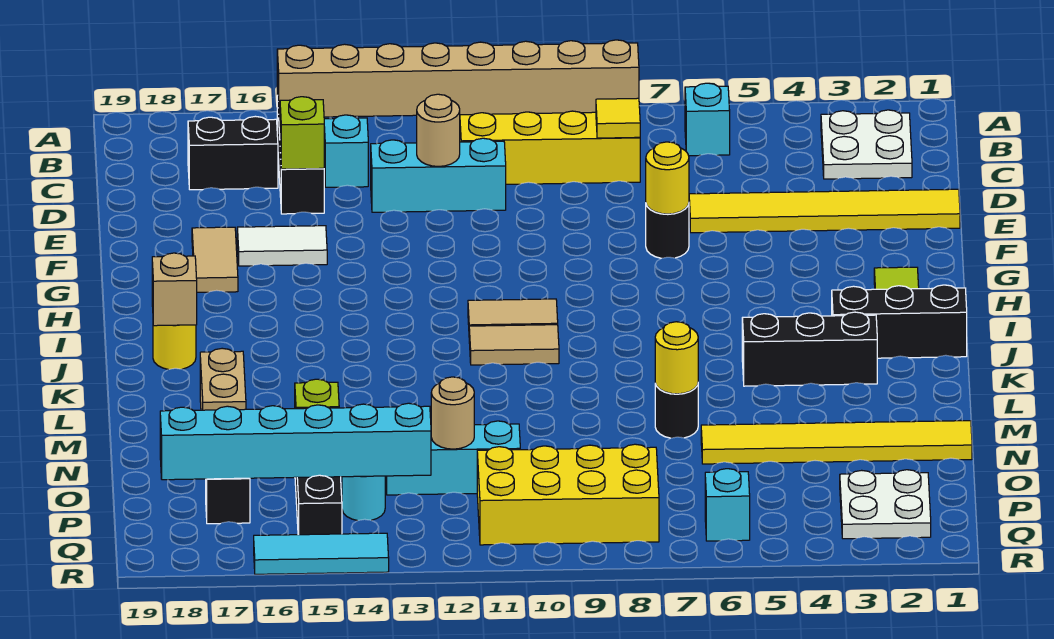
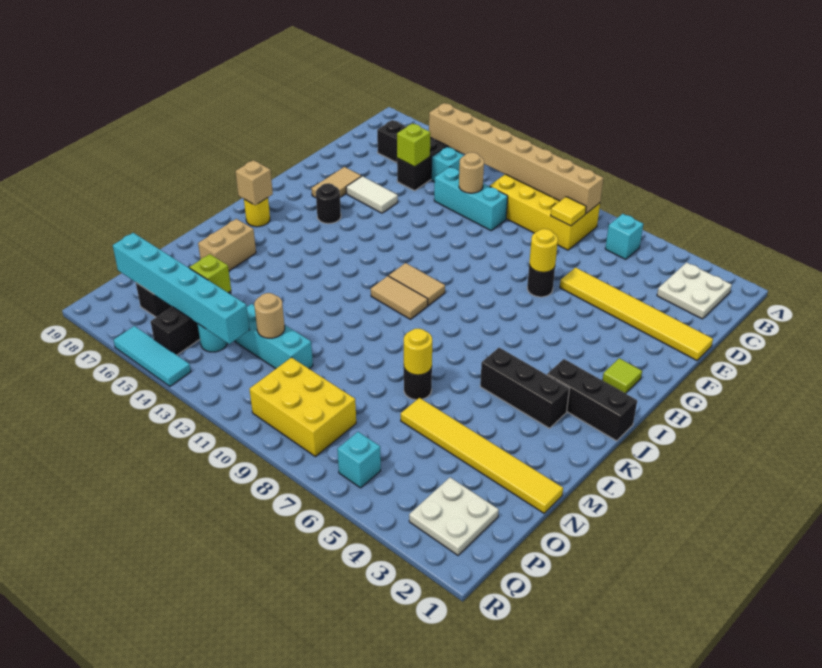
none -> black 1x1 round brick [316,183,341,224]
yellow 2x4 brick [477,444,659,545] -> yellow 2x3 brick [250,357,356,457]

